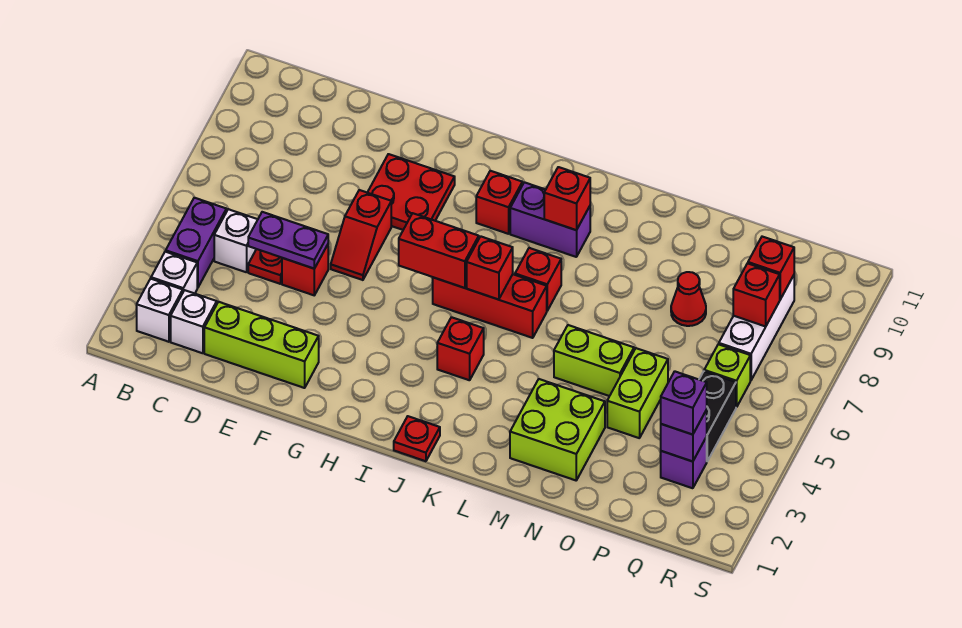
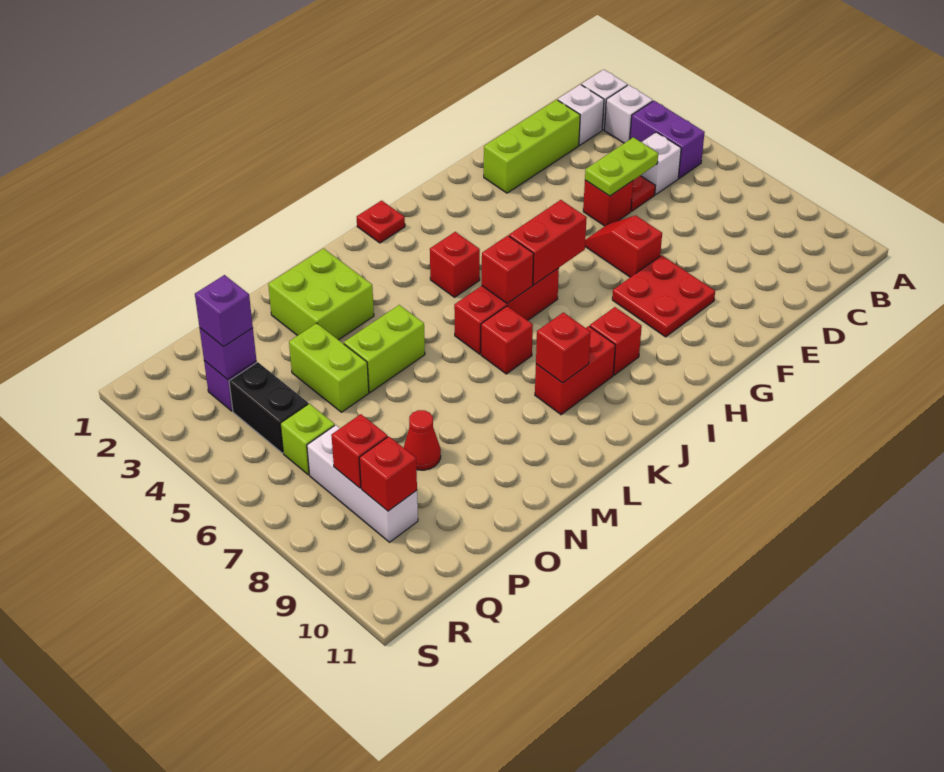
purple 1x2 plate [248,212,328,268] -> lime 1x2 plate [585,137,658,196]
purple 1x2 brick [510,182,590,257] -> red 1x2 brick [535,326,615,415]

